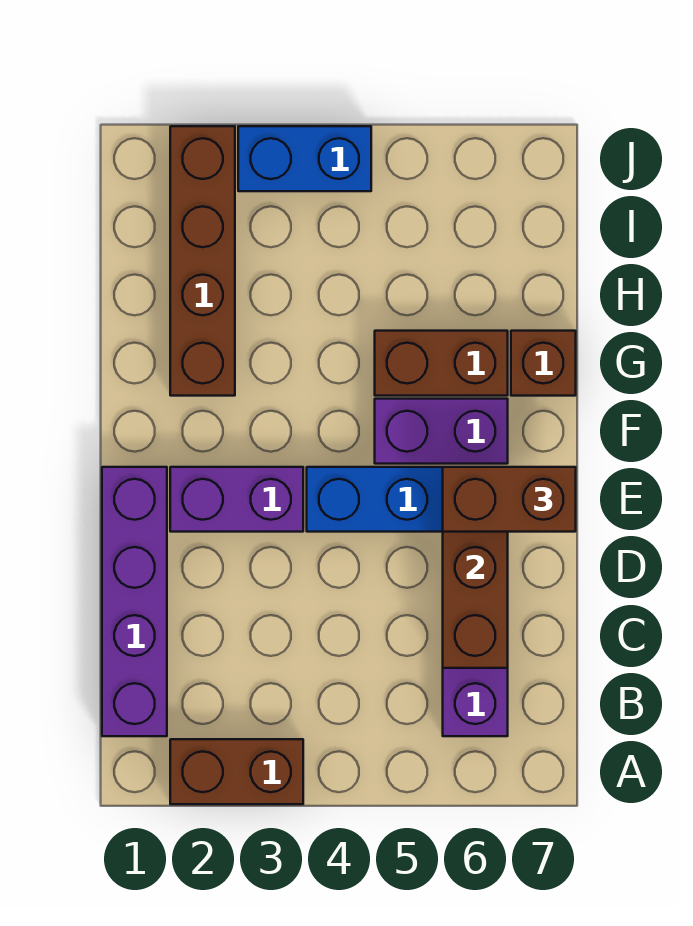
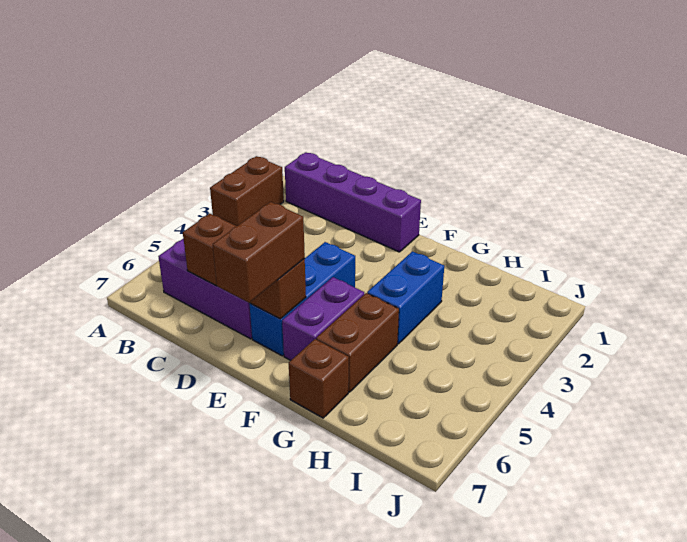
purple 1x2 brick [170,467,303,532] -> none
brown 1x4 brick [170,126,235,396] -> none
blue 1x2 brick [238,126,371,191] -> blue 1x2 brick moved to [367,252,444,344]

